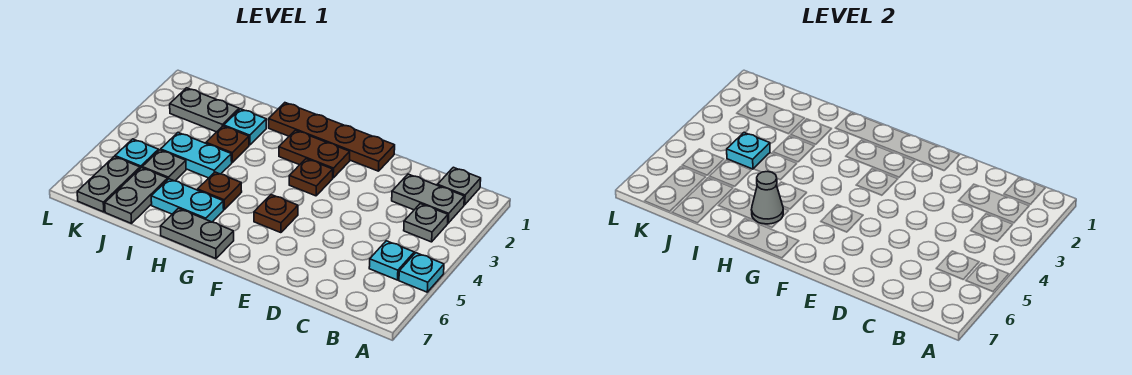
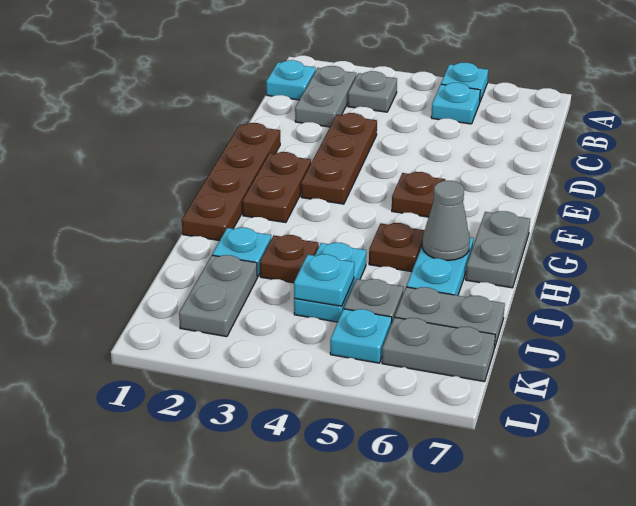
grey 1x1 plate [438,167,481,205] -> cyan 1x1 plate [266,60,316,100]
brown 1x1 plate [289,159,333,196] -> brown 1x3 plate [301,113,377,204]

